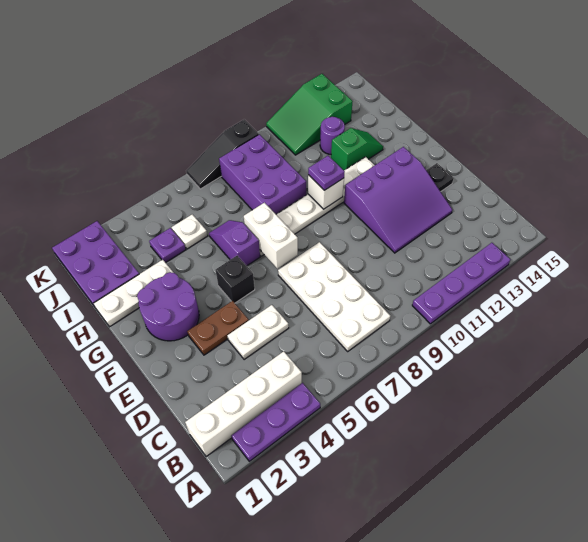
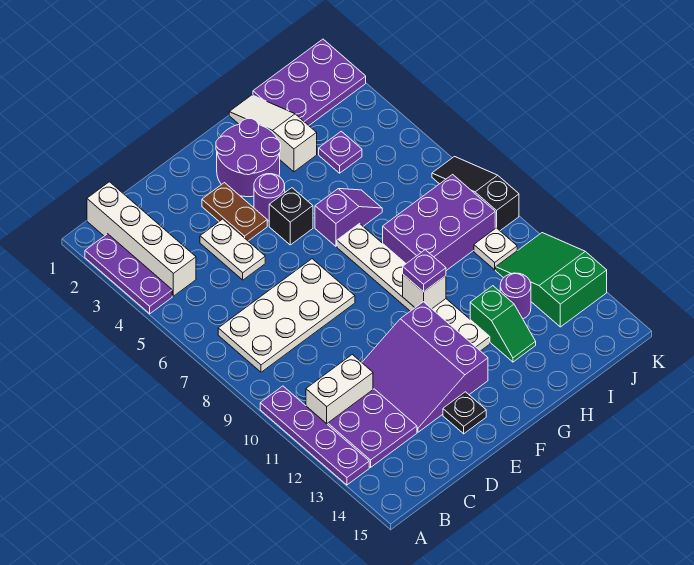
none -> purple 2x2 plate [328,389,417,467]
none -> purple 1x1 round brick [254,174,285,221]
white 1x2 brick [244,203,298,269] -> white 1x2 brick moved to [306,355,373,425]
white 1x3 plate [93,260,174,327] -> white 1x3 slope [229,95,317,172]
white 1x1 plate [172,214,208,249] -> white 1x1 plate moved to [474,228,517,270]

